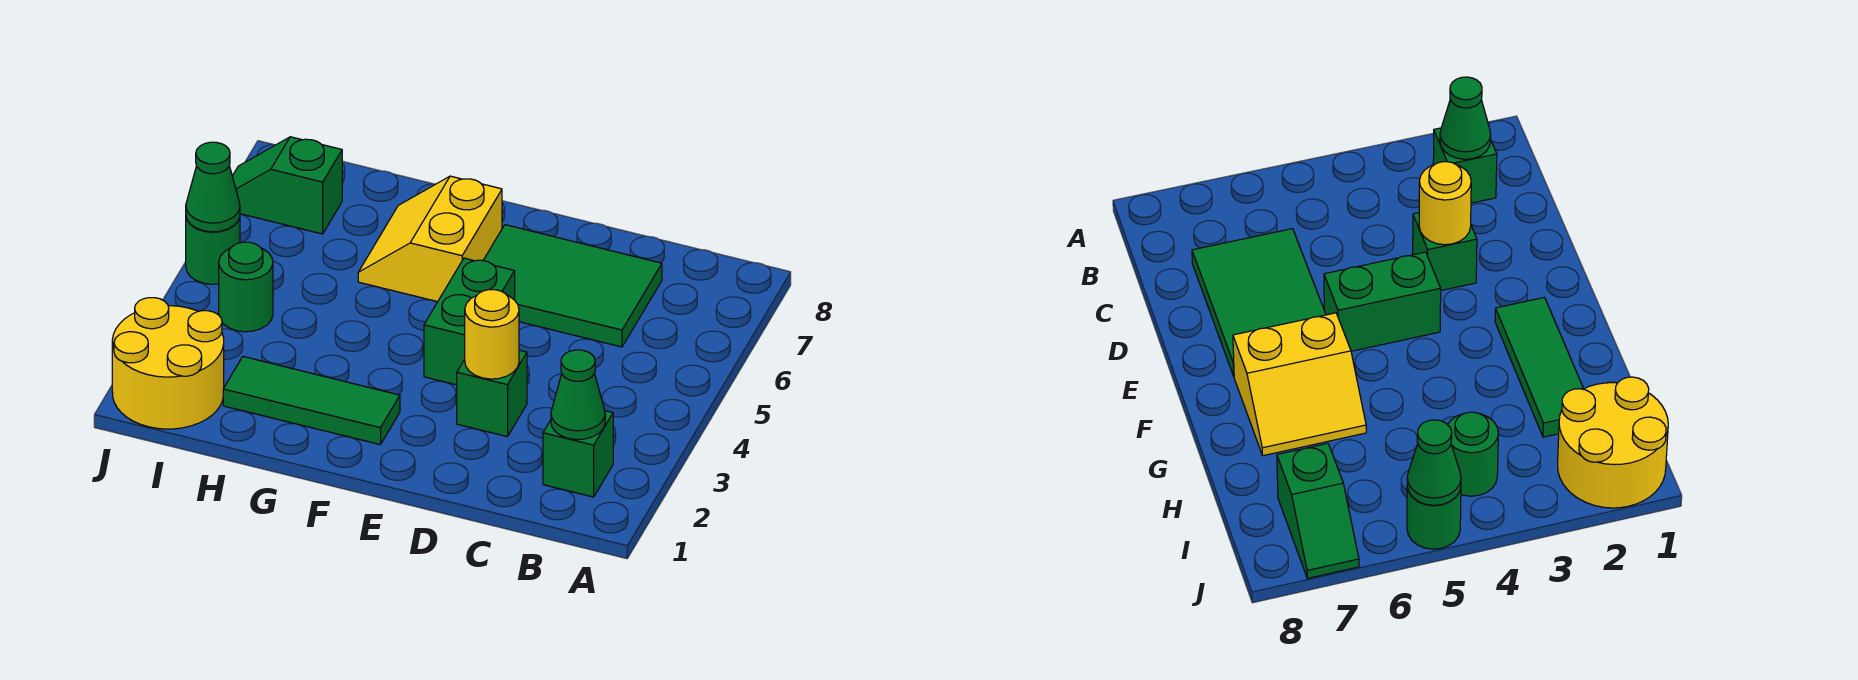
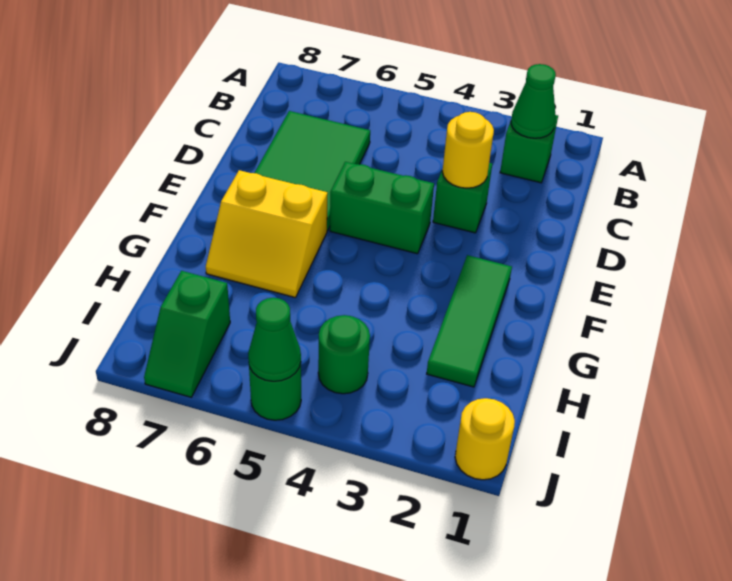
yellow 2x2 round brick [112,298,224,429] -> yellow 1x1 round brick [455,398,515,480]

